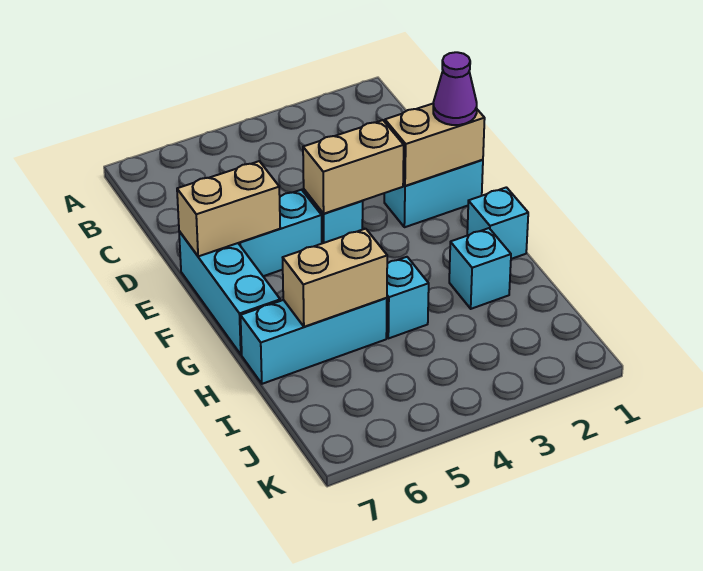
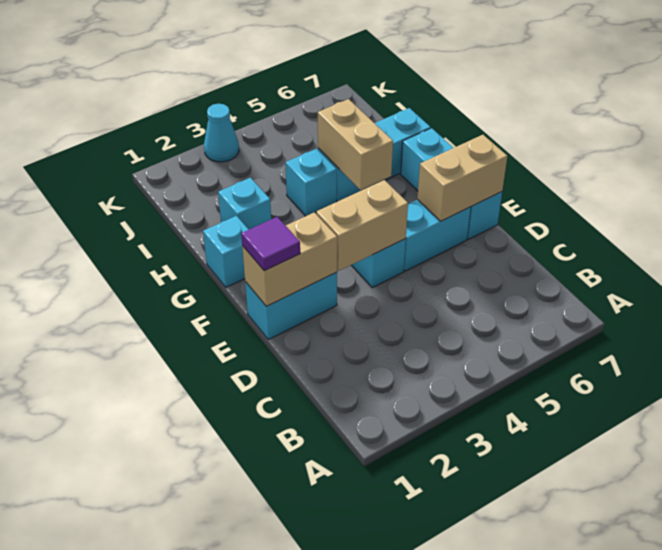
purple 1x1 cone [433,52,477,125] -> purple 1x1 tile [241,217,300,271]
tan 1x2 brick [283,229,387,327] -> tan 1x2 brick turned to [318,99,393,190]
none -> cyan 1x1 cone [204,104,239,162]

